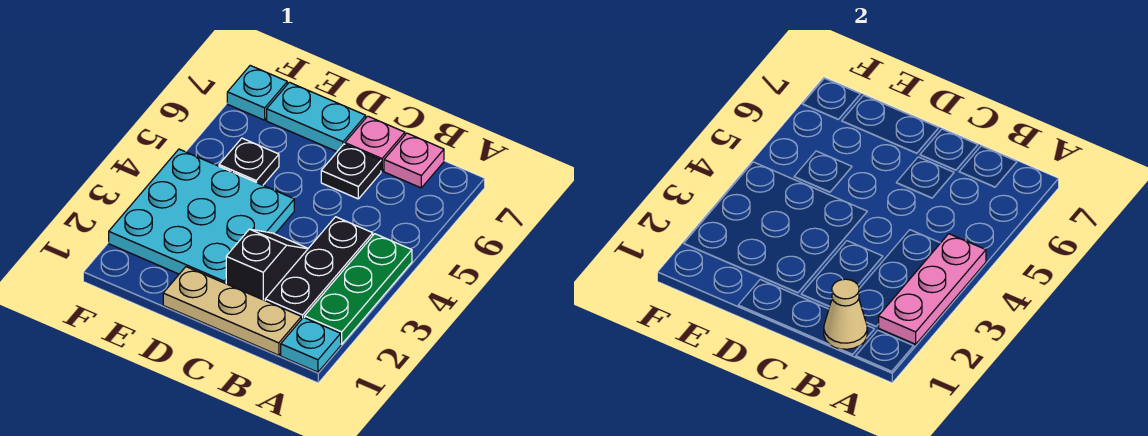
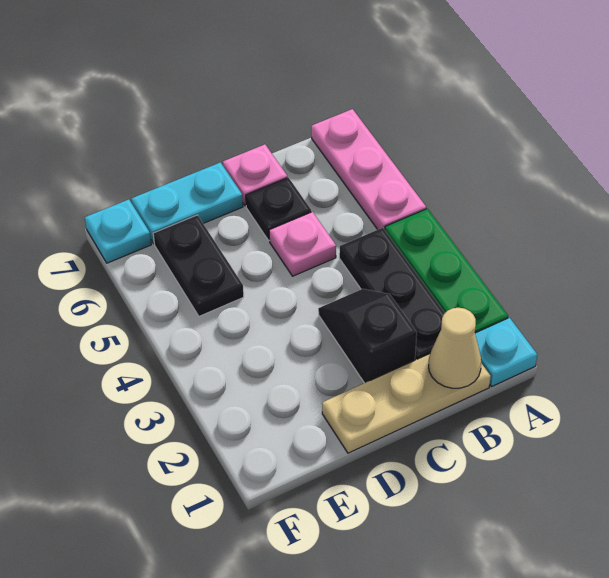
pink 1x3 plate [879,234,986,344] -> pink 1x3 plate moved to [311,109,426,230]
pink 1x1 plate [384,133,444,188] -> pink 1x1 plate moved to [269,212,336,276]
cyan 3x3 plate [109,149,294,284] -> none
black 1x1 plate [219,138,279,185] -> black 1x2 plate [153,215,244,316]

